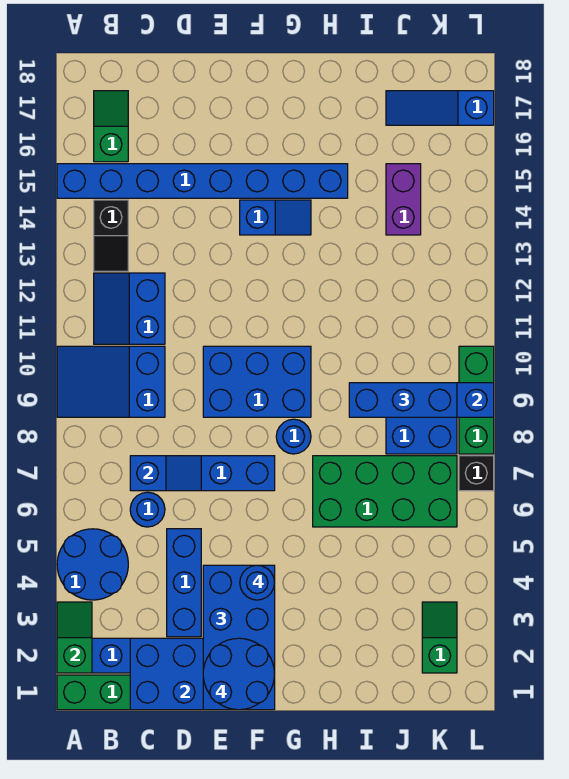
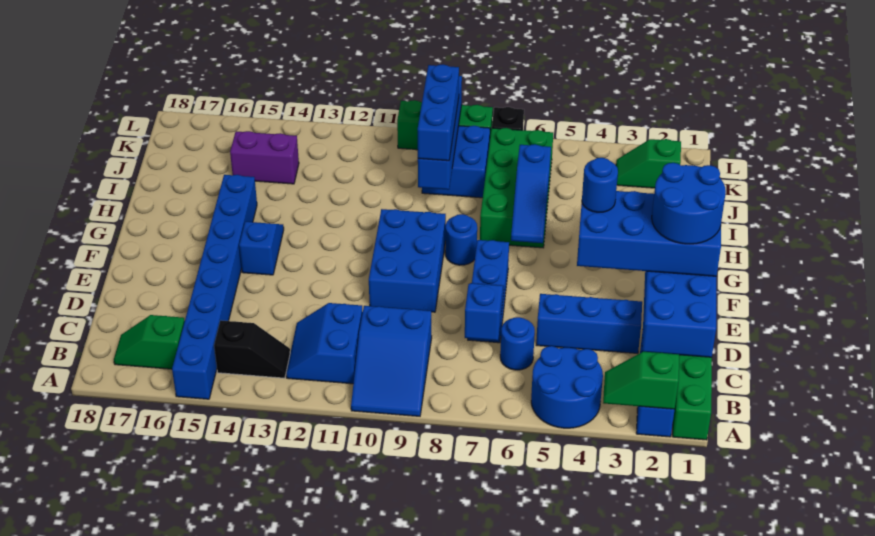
blue 2x2 slope [94,273,165,344] -> blue 2x2 slope turned to [286,303,363,384]
blue 1x3 slope [386,91,494,125] -> blue 1x3 slope moved to [511,144,551,243]

